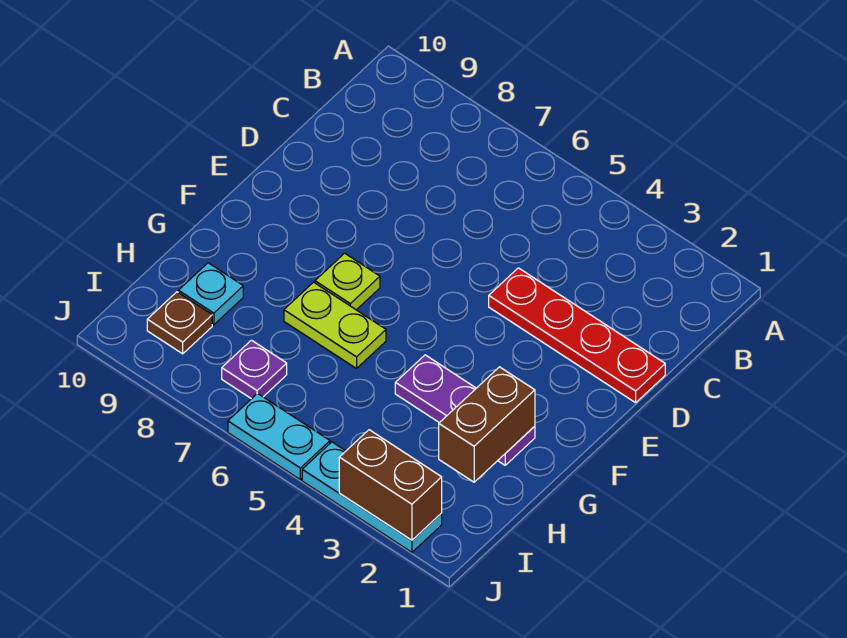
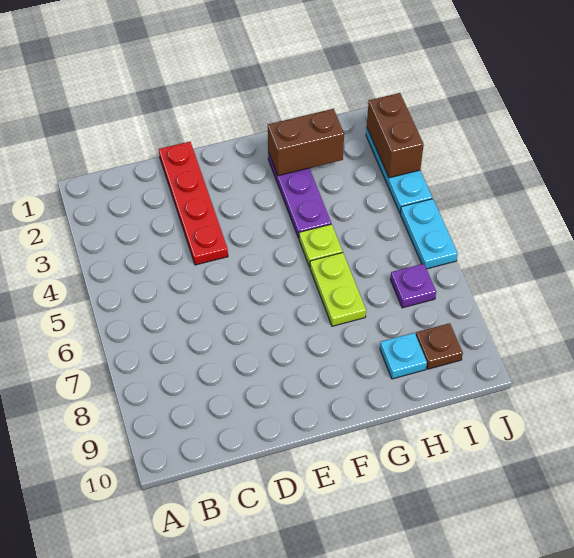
lime 1x1 plate [315,253,380,310] -> lime 1x1 plate moved to [299,224,343,267]

